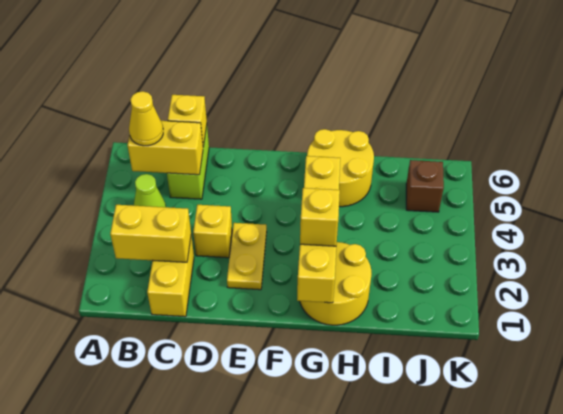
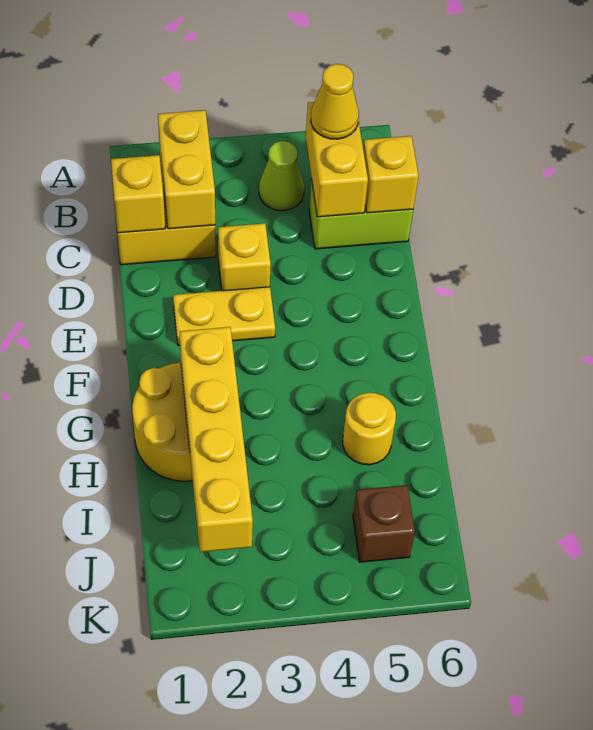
yellow 1x4 brick [297,156,340,303] -> yellow 1x4 brick turned to [180,327,253,552]
yellow 1x1 brick [300,188,340,246] -> yellow 1x1 brick moved to [111,155,165,233]
yellow 2x2 round brick [307,129,374,207] -> yellow 1x1 round brick [343,393,396,465]

